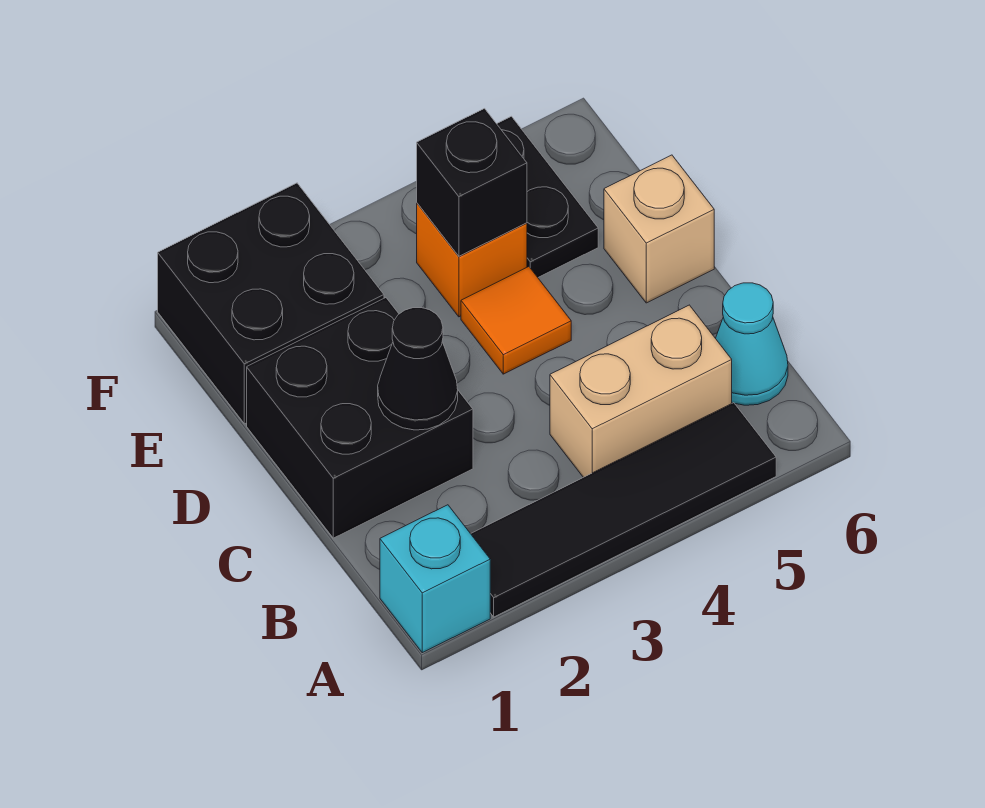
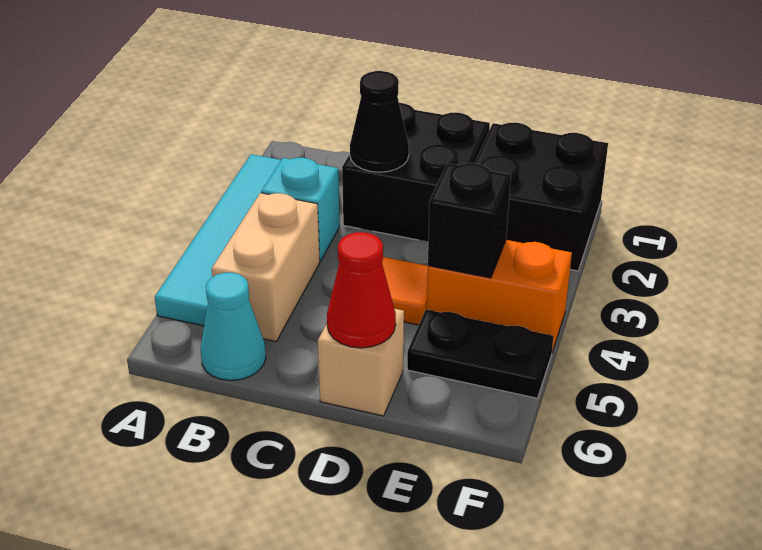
cyan 1x1 brick [380,505,490,653] -> cyan 1x1 brick moved to [261,158,340,261]
black 1x4 tile [471,403,776,617] -> cyan 1x4 tile [155,154,281,326]
none -> red 1x1 cone [327,232,396,348]
orange 1x1 brick [417,203,527,317] -> orange 1x2 brick [427,240,572,352]

